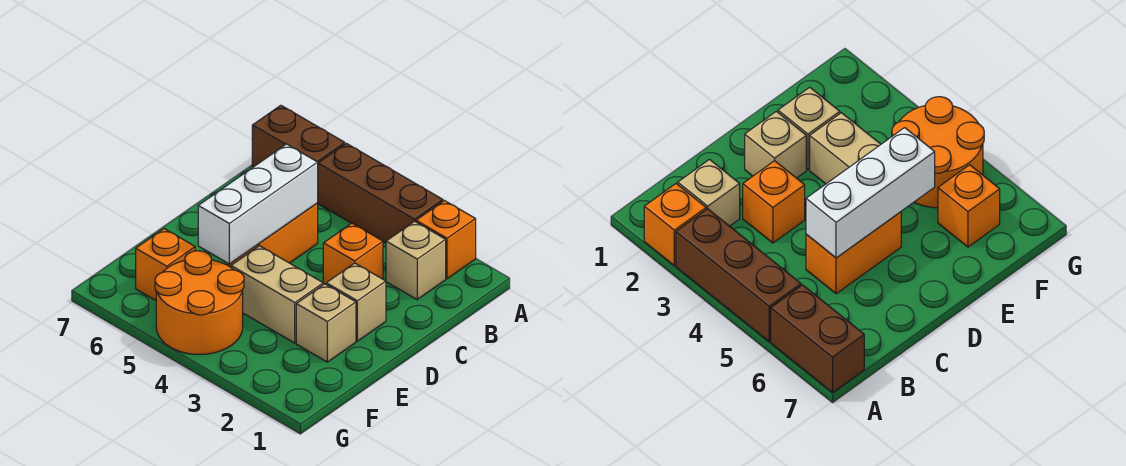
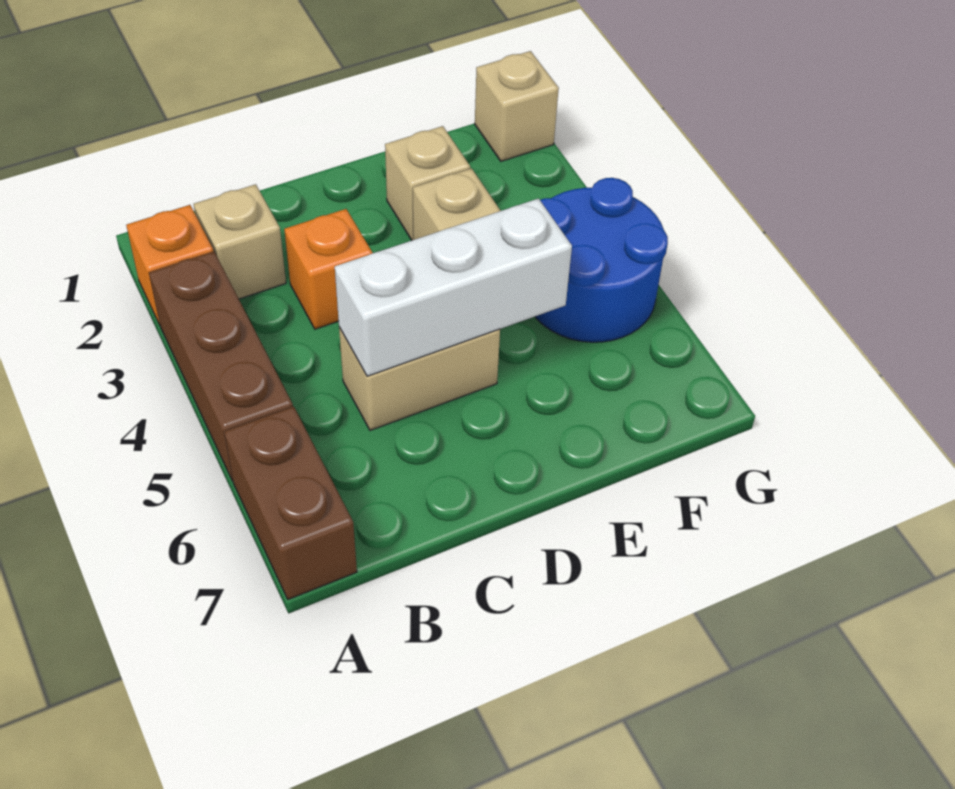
orange 1x2 brick [228,203,318,267] -> tan 1x2 brick [339,327,500,430]
tan 1x1 brick [326,263,386,341] -> tan 1x1 brick moved to [475,51,559,161]
orange 2x2 round brick [155,251,244,354] -> blue 2x2 round brick [535,178,668,342]
orange 1x1 brick [136,229,195,300] -> none

